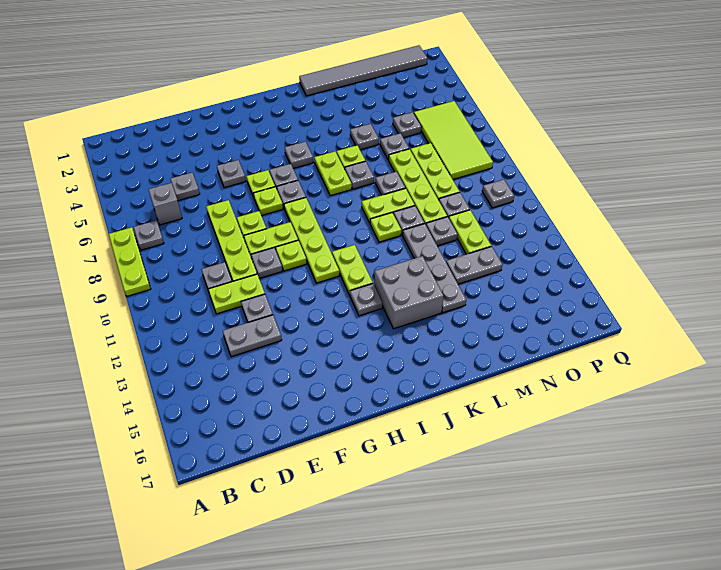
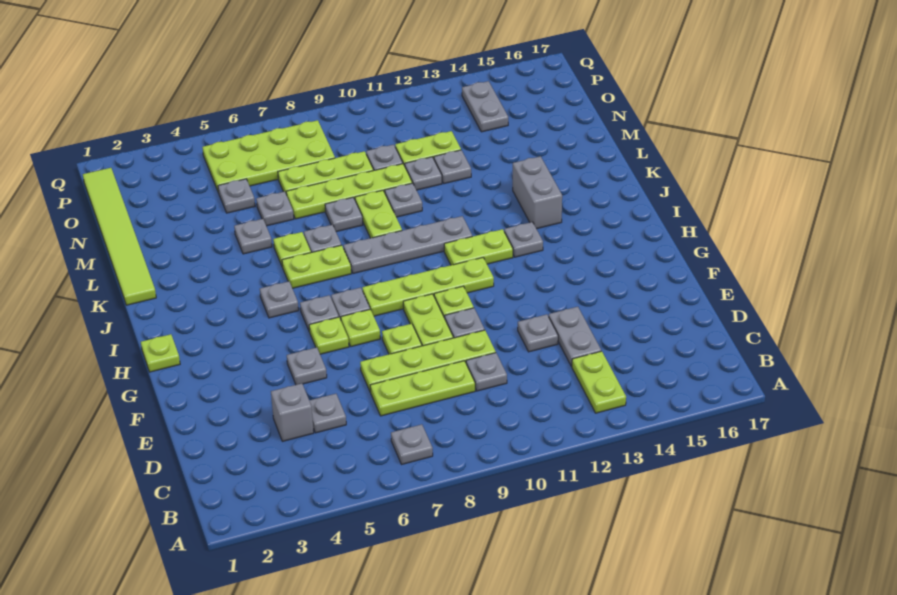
lime 1x3 plate [109,227,151,296] -> lime 1x3 plate moved to [370,361,475,416]
grey 1x1 brick [148,183,182,225] -> grey 1x1 brick moved to [271,383,314,441]
lime 1x2 plate [208,274,265,314] -> lime 1x2 plate moved to [572,351,626,413]
grey 2x2 brick [374,256,443,329] -> grey 1x2 brick [513,156,562,229]
grey 1x6 tile [299,45,427,96] -> lime 1x6 tile [83,168,156,305]
lime 1x1 plate [370,213,401,242] -> lime 1x1 plate moved to [141,334,180,372]
grey 1x4 plate [403,224,466,313] -> grey 1x4 plate moved to [343,216,472,274]
grey 1x2 plate [446,246,502,284] -> grey 1x2 plate moved to [462,81,508,132]
lime 2x4 tile [414,101,493,179] -> lime 2x4 plate [202,120,335,192]
grey 1x1 plate [482,179,514,208] -> grey 1x1 plate moved to [434,150,471,184]

